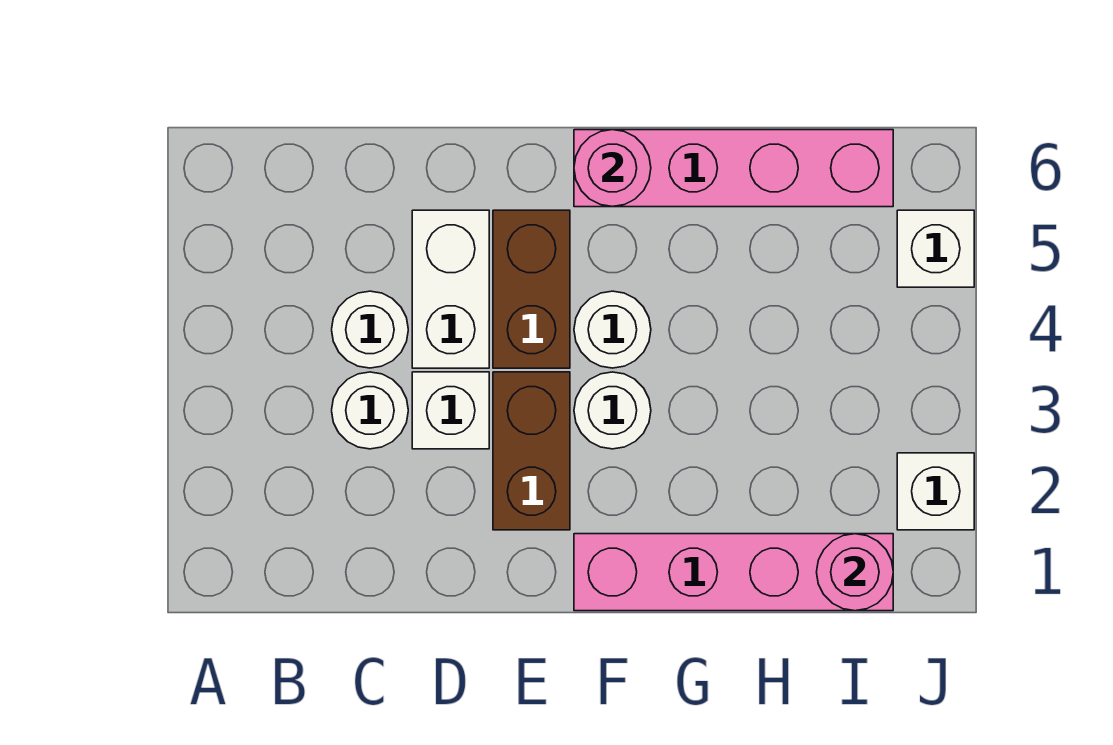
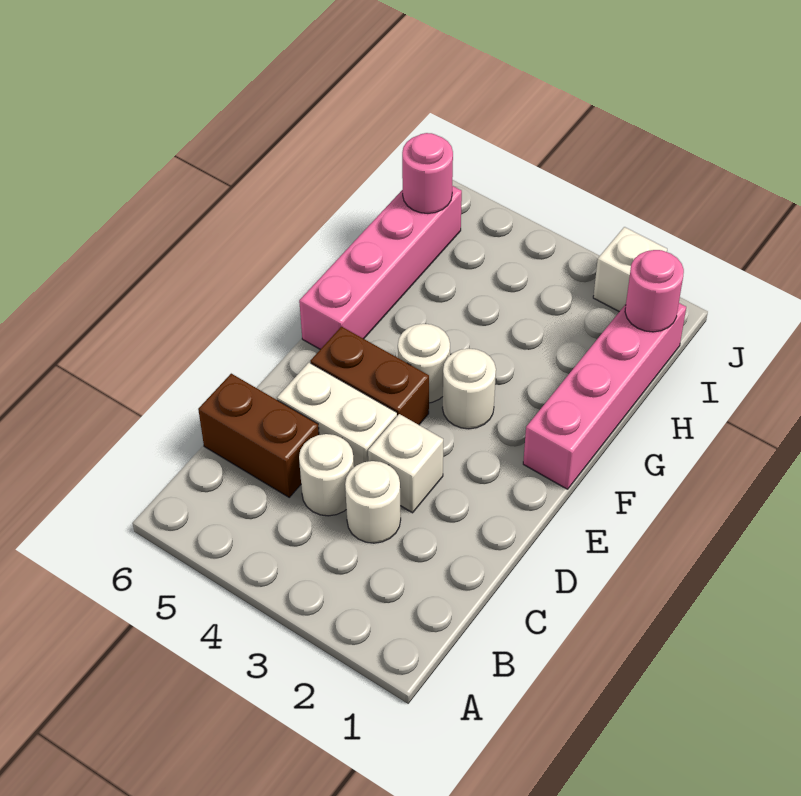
brown 1x2 brick [493,372,570,530] -> brown 1x2 brick moved to [198,374,319,497]
pink 1x1 round brick [574,130,651,207] -> pink 1x1 round brick moved to [402,133,453,214]
white 1x1 brick [897,210,974,287] -> none

